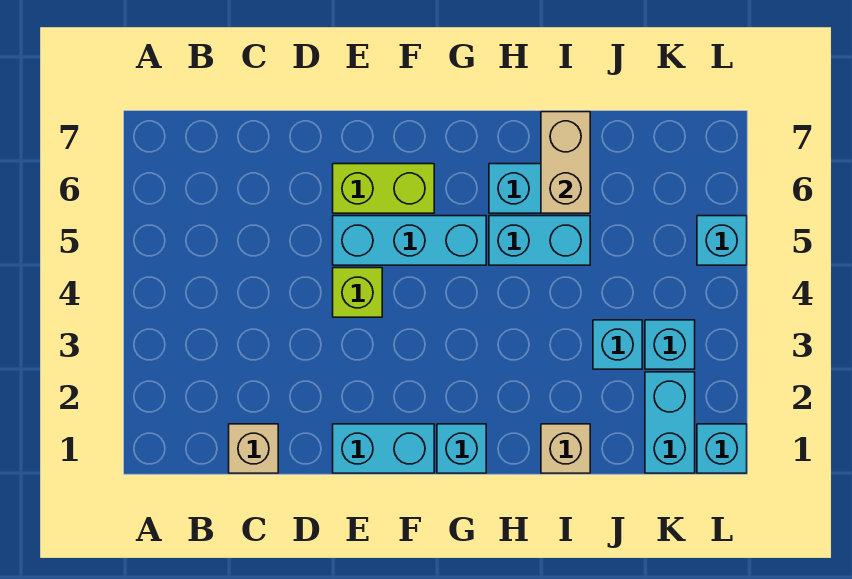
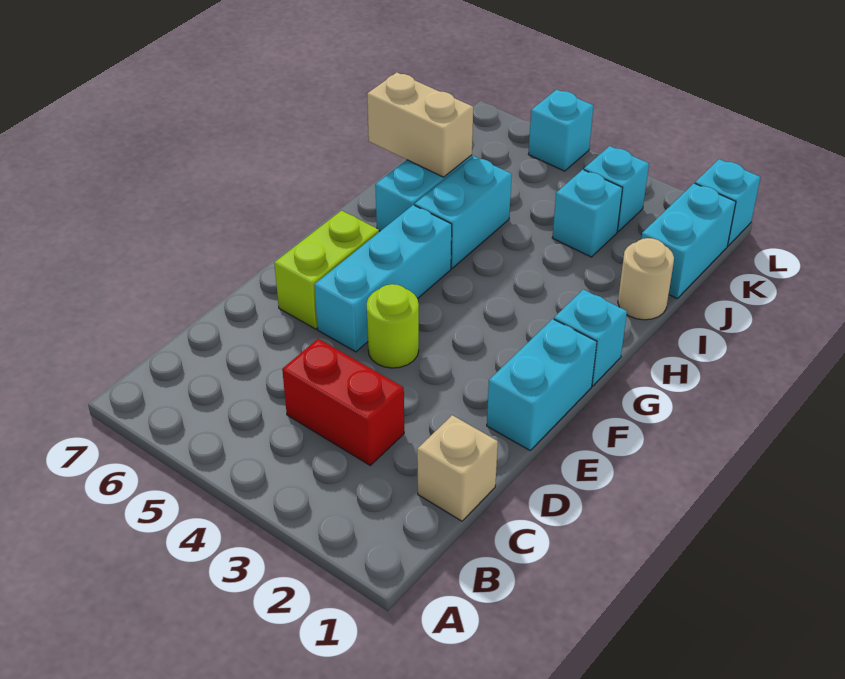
none -> red 1x2 brick [282,339,404,465]
lime 1x1 brick [333,268,382,317] -> lime 1x1 round brick [367,284,419,368]
tan 1x1 brick [541,424,590,473] -> tan 1x1 round brick [618,238,674,320]
cyan 1x2 brick [645,372,695,473] -> cyan 1x2 brick turned to [641,183,736,298]

